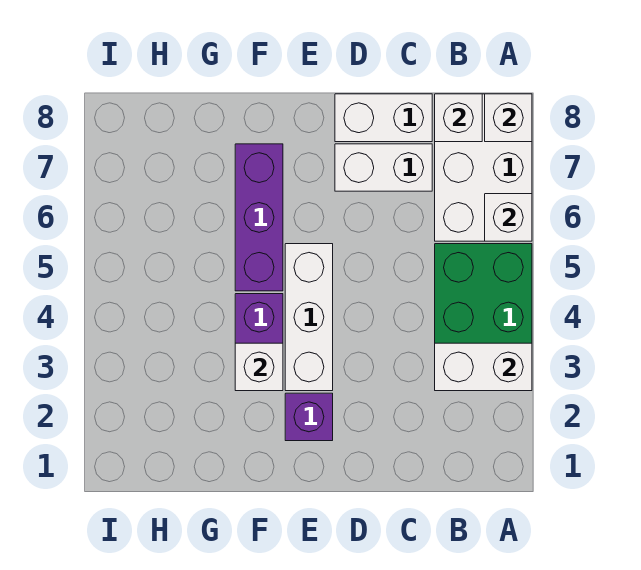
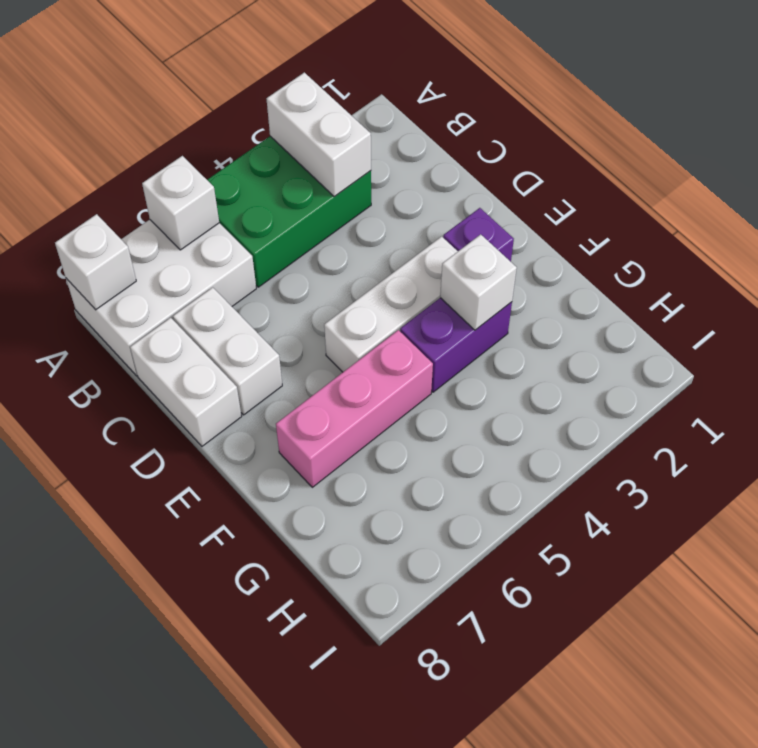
white 1x1 brick [435,94,482,142] -> none
purple 1x3 brick [235,144,283,291] -> pink 1x3 brick [276,330,433,487]

